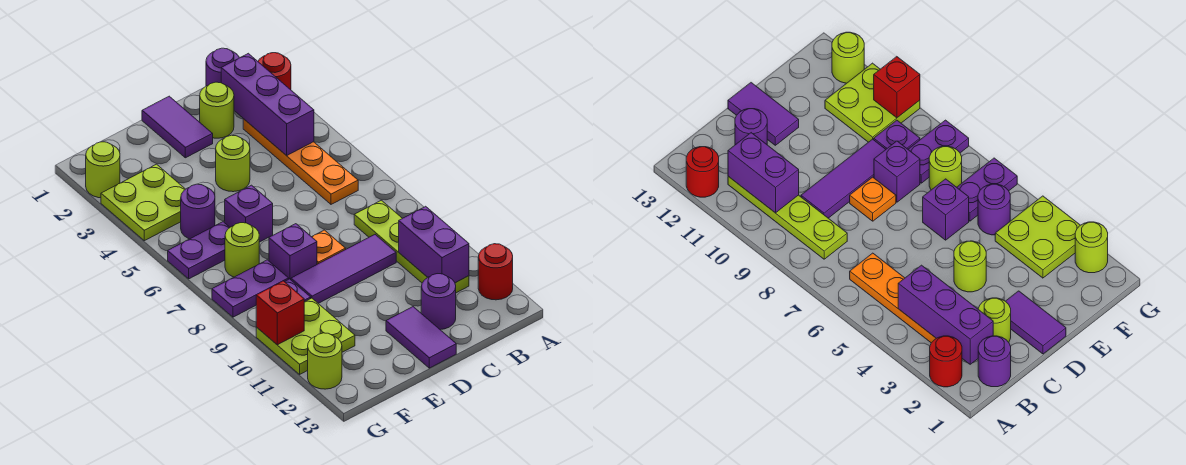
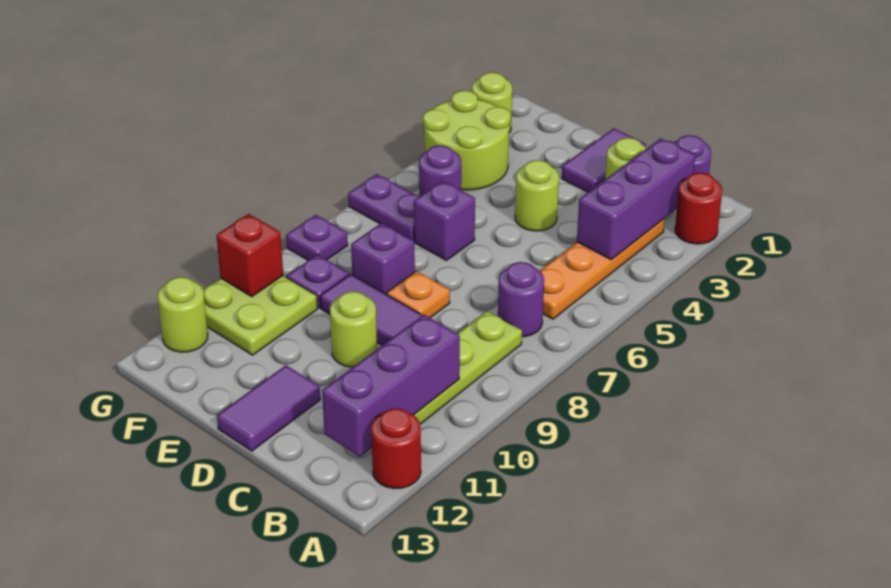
purple 1x2 brick [399,206,469,283] -> purple 1x3 brick [322,315,460,457]
purple 1x1 round brick [421,274,456,330] -> purple 1x1 round brick moved to [498,262,544,337]
lime 2x2 plate [101,164,185,241] -> lime 2x2 round brick [423,91,511,190]
lime 1x1 round brick [225,223,259,277] -> lime 1x1 round brick moved to [330,291,377,367]
purple 1x2 plate [212,260,289,317] -> purple 1x1 plate [286,215,348,260]

